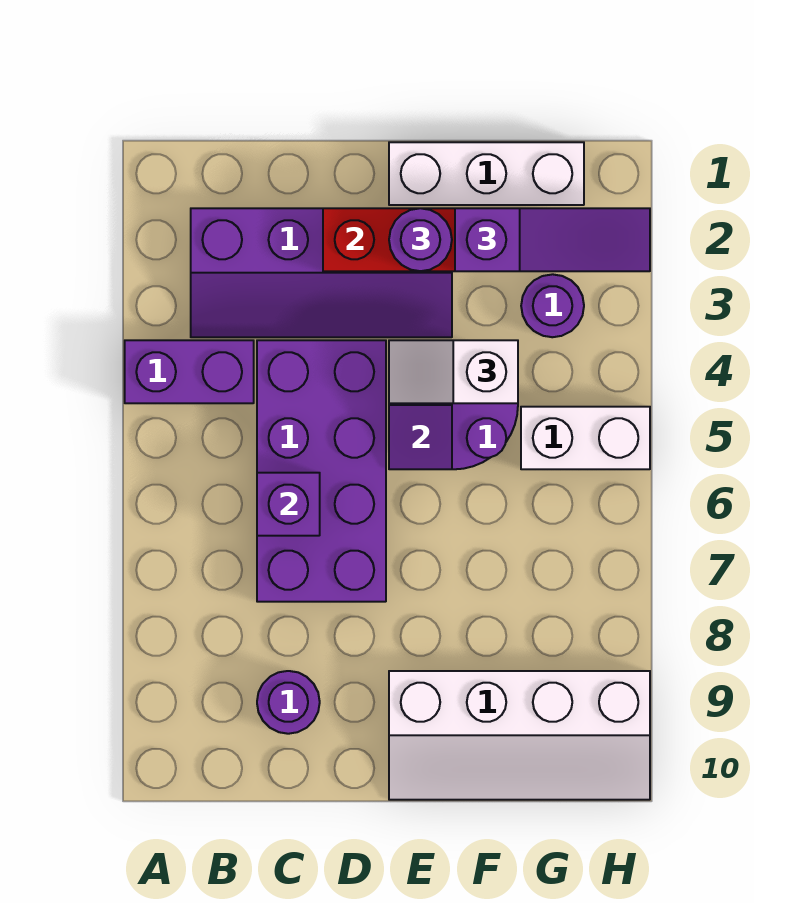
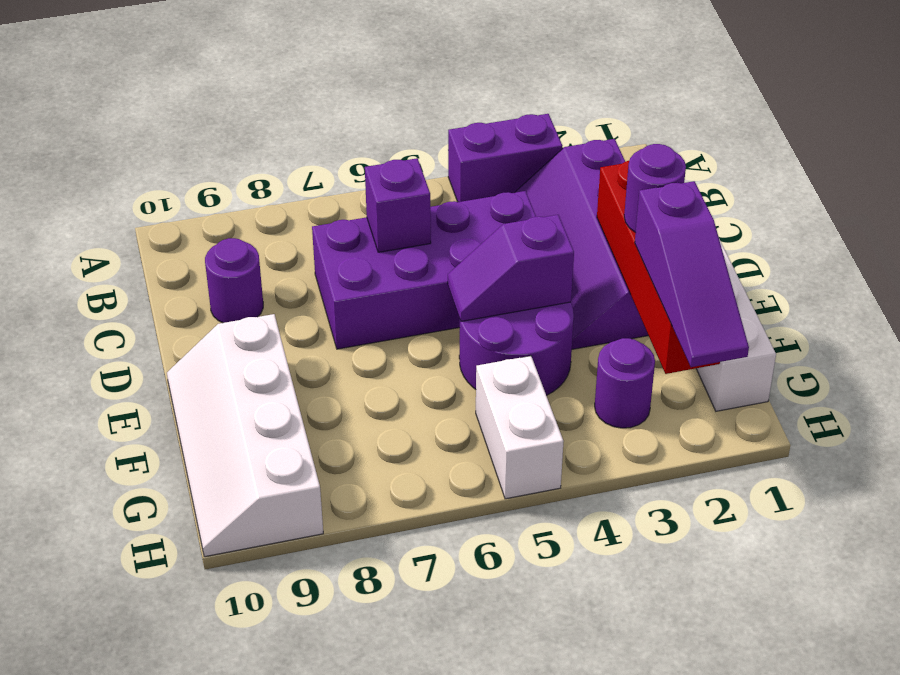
purple 1x2 brick [125,340,254,403] -> purple 1x2 brick turned to [448,114,562,202]
white 1x2 slope [389,340,518,403] -> none

